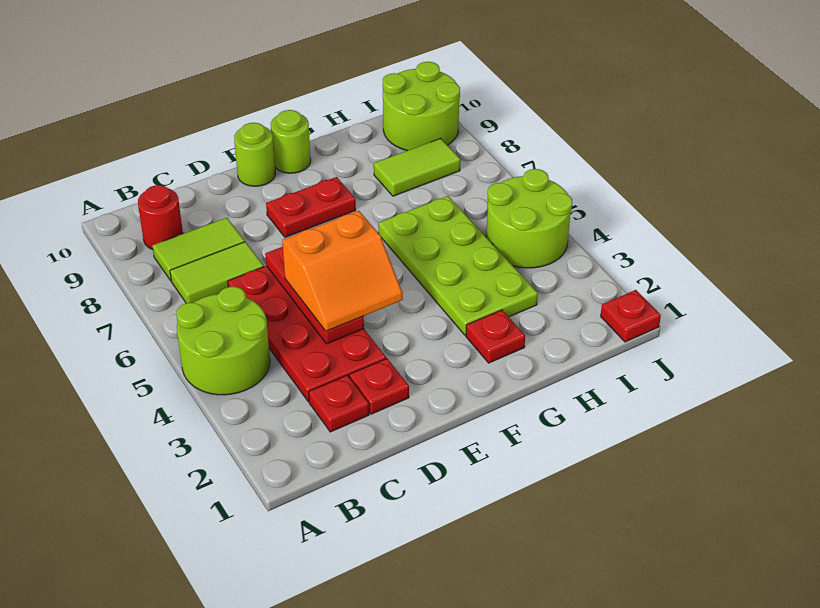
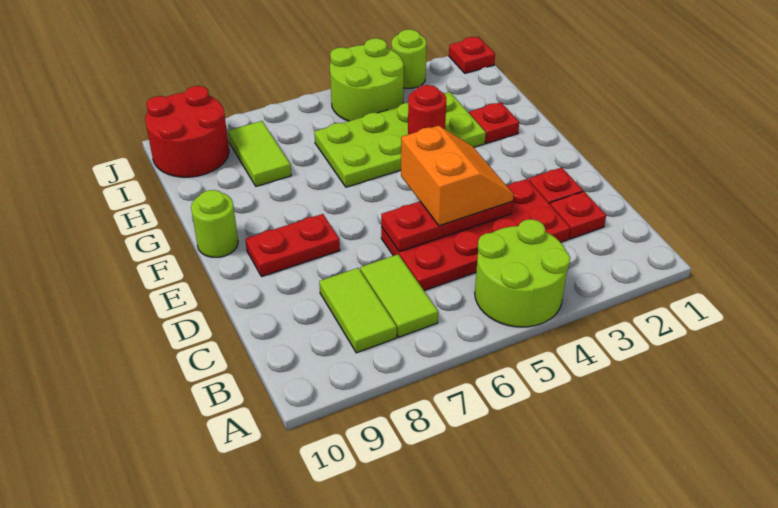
red 1x1 round brick [138,185,183,250] -> red 1x1 round brick moved to [408,85,446,135]
red 1x2 plate [266,177,356,237] -> red 1x2 plate turned to [245,214,340,277]
lime 1x1 round brick [234,123,275,186] -> lime 1x1 round brick moved to [392,29,426,88]
lime 2x2 round brick [383,62,460,151] -> red 2x2 round brick [145,86,229,177]

